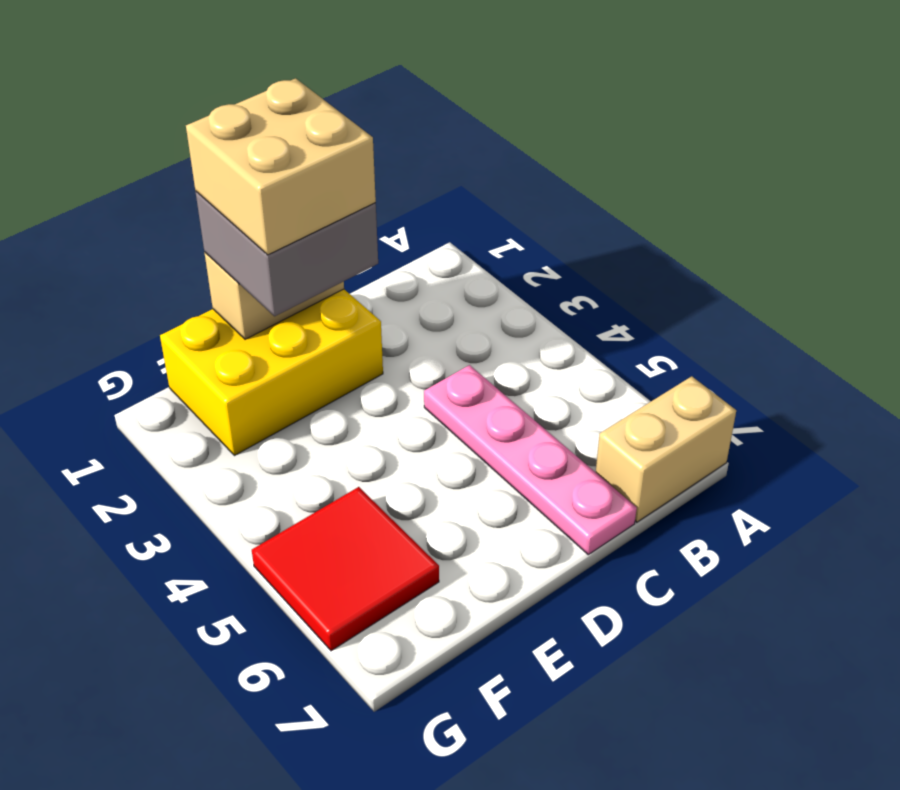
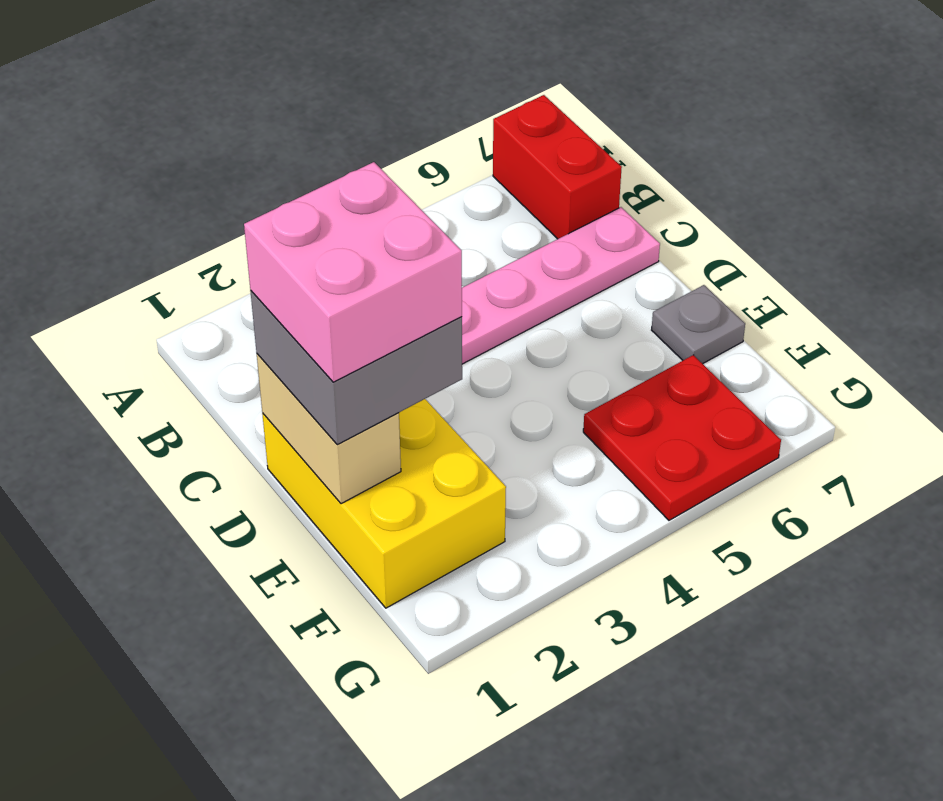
tan 1x2 brick [596,376,736,522] -> red 1x2 brick [493,95,622,239]
tan 2x2 brick [186,78,376,255] -> pink 2x2 brick [244,162,462,382]
none -> grey 1x1 plate [652,285,745,364]
red 2x2 tile [252,487,439,651] -> red 2x2 plate [583,355,781,520]

